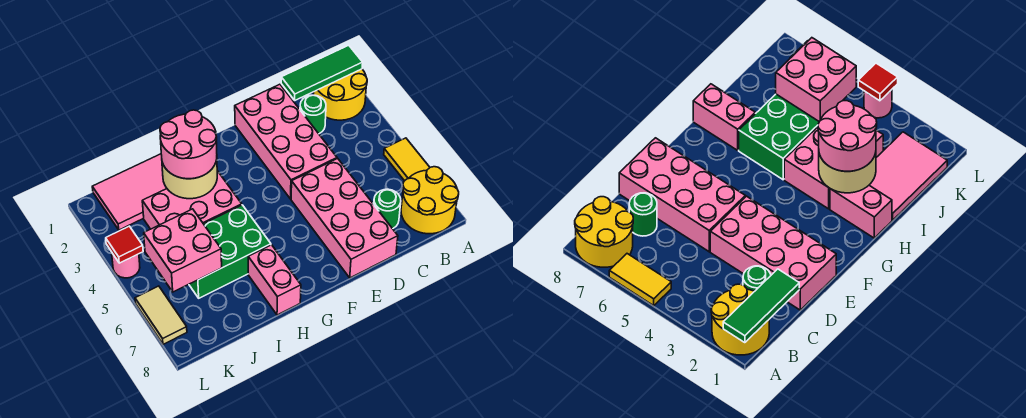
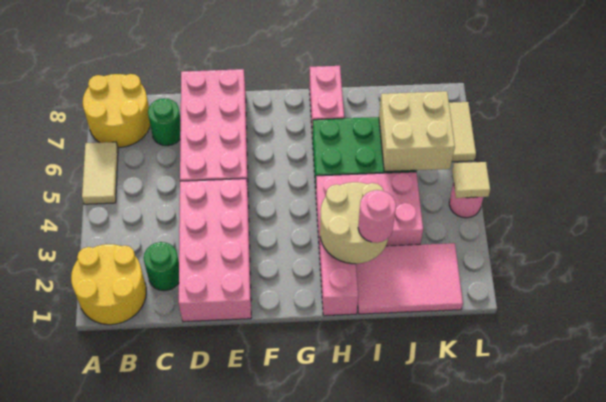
green 1x3 tile [281,45,363,100] -> none
yellow 1x2 tile [384,138,430,181] -> tan 1x2 tile [82,142,118,204]
pink 2x2 round brick [160,110,217,179] -> pink 1x1 round brick [358,190,396,243]
pink 2x2 brick [144,209,222,292] -> tan 2x2 brick [379,91,455,172]
red 1x1 tile [106,226,143,263] -> tan 1x1 tile [452,162,490,198]

